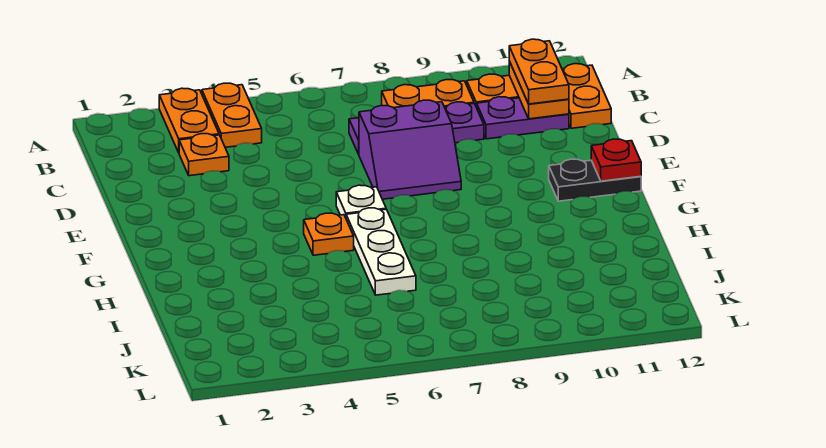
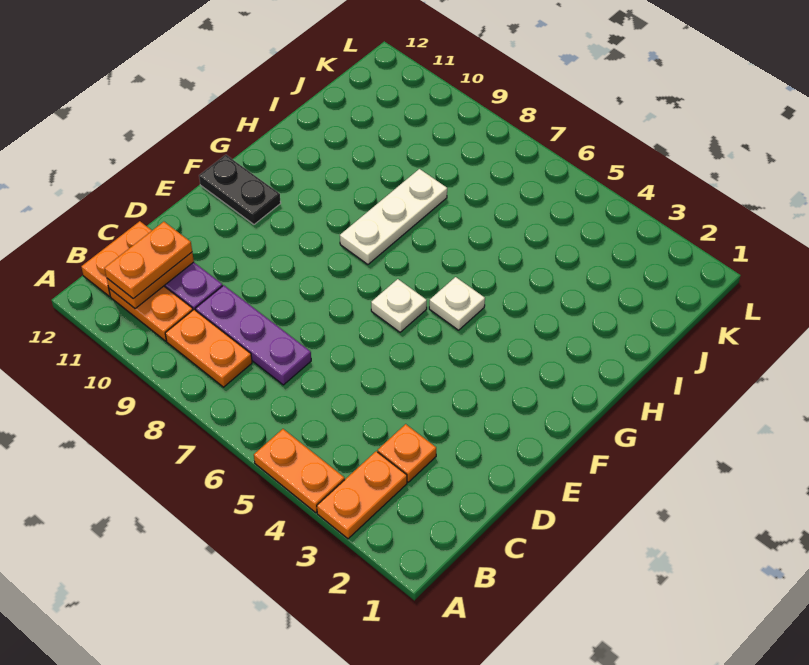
orange 1x2 plate [202,83,262,147] -> orange 1x2 plate turned to [254,429,345,513]
purple 2x2 slope [359,100,461,199] -> none
red 1x1 plate [591,139,641,181] -> none
orange 1x1 plate [304,213,354,255] -> white 1x1 plate [429,277,485,330]
white 1x3 plate [346,208,416,295] -> white 1x3 plate moved to [340,169,447,264]

